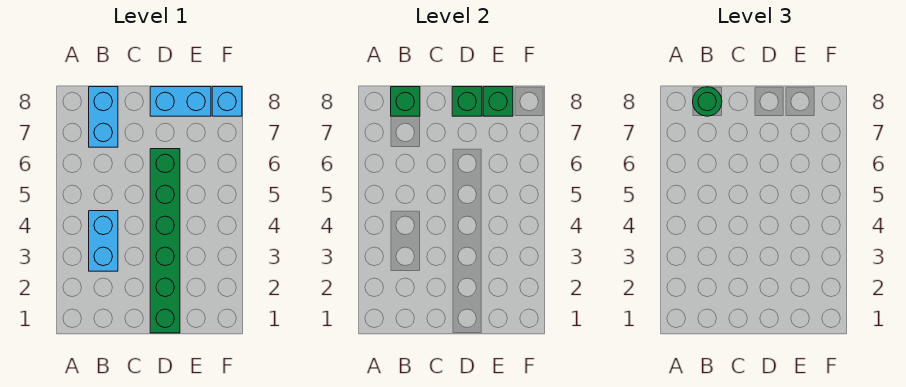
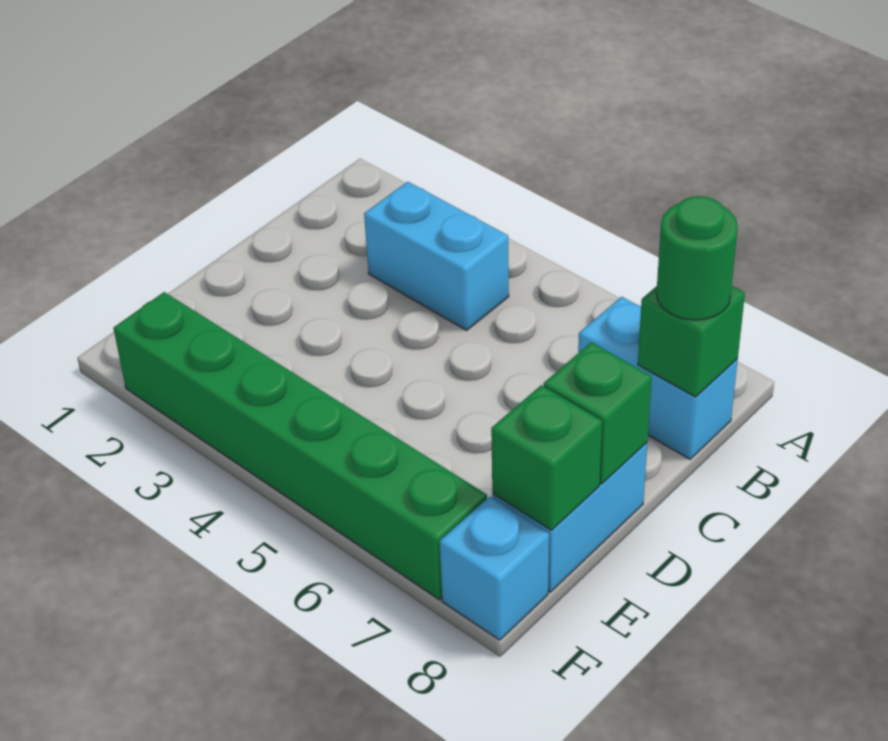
green 1x6 brick [150,149,180,333] -> green 1x6 brick moved to [113,292,487,600]

